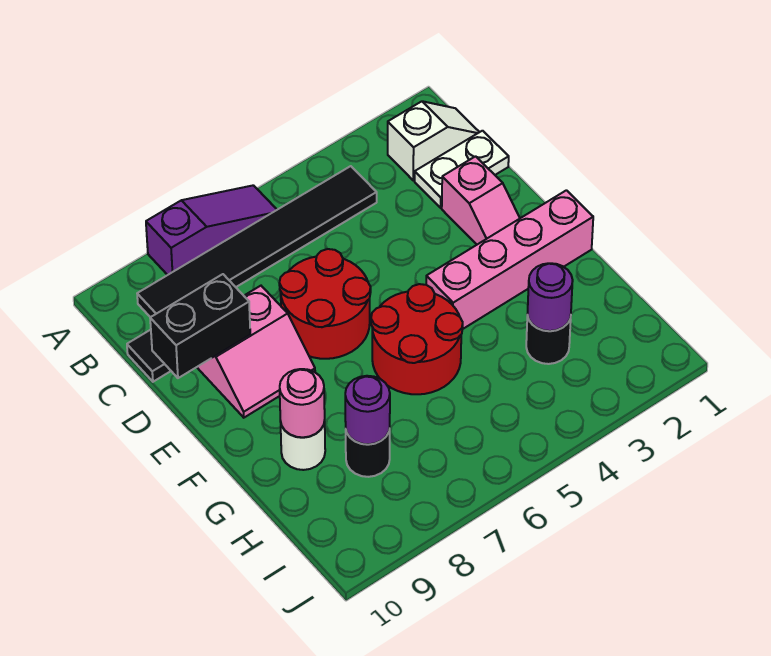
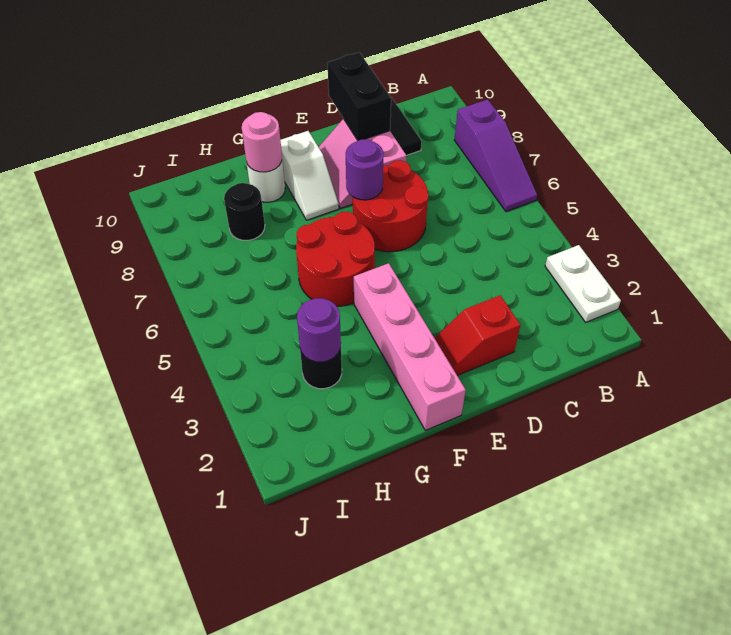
white 1x2 slope [388,101,479,180] -> white 1x2 slope moved to [280,131,339,220]
black 1x6 tile [137,166,377,317] -> none
white 1x2 plate [415,131,509,208] -> white 1x2 plate moved to [545,245,621,322]
pink 1x2 slope [442,156,520,244] -> red 1x2 slope [435,295,520,376]
purple 1x1 round brick [345,376,390,444] -> purple 1x1 round brick moved to [346,139,383,200]

